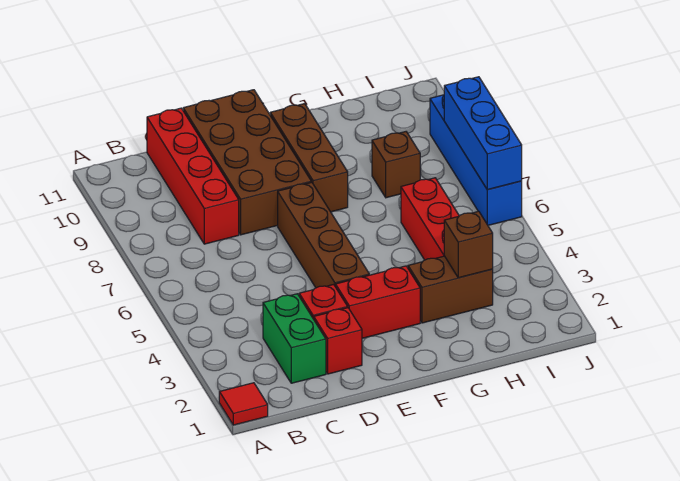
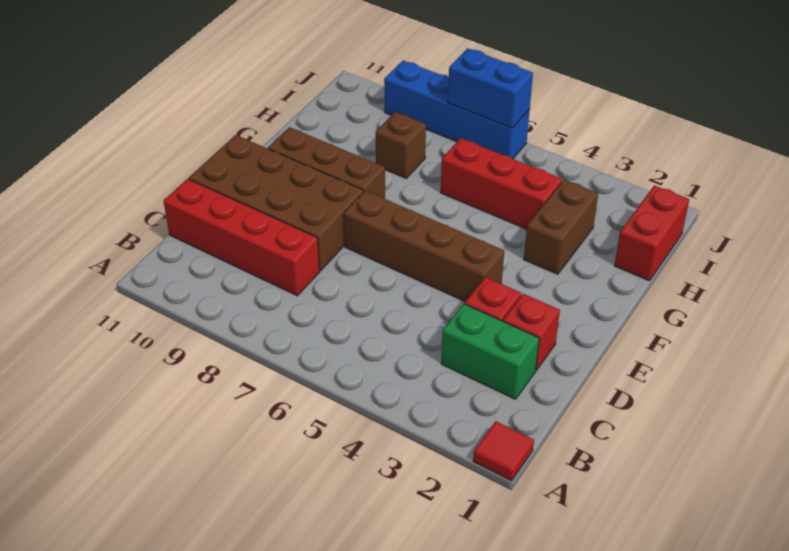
red 1x2 brick [336,266,420,338] -> red 1x2 brick moved to [614,185,689,281]
brown 1x1 brick [444,211,493,278] -> none
blue 1x3 brick [444,77,522,190] -> blue 1x2 brick [448,48,533,128]

